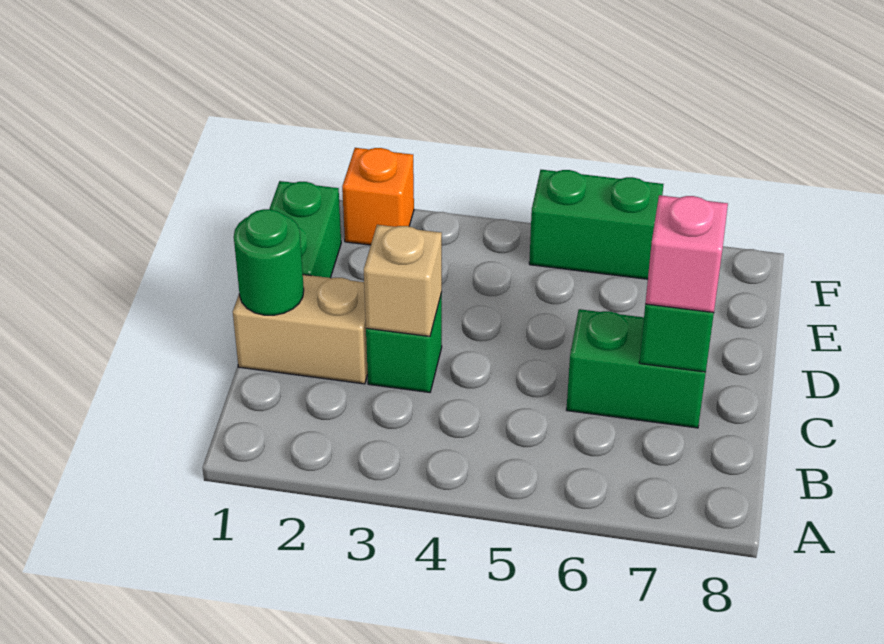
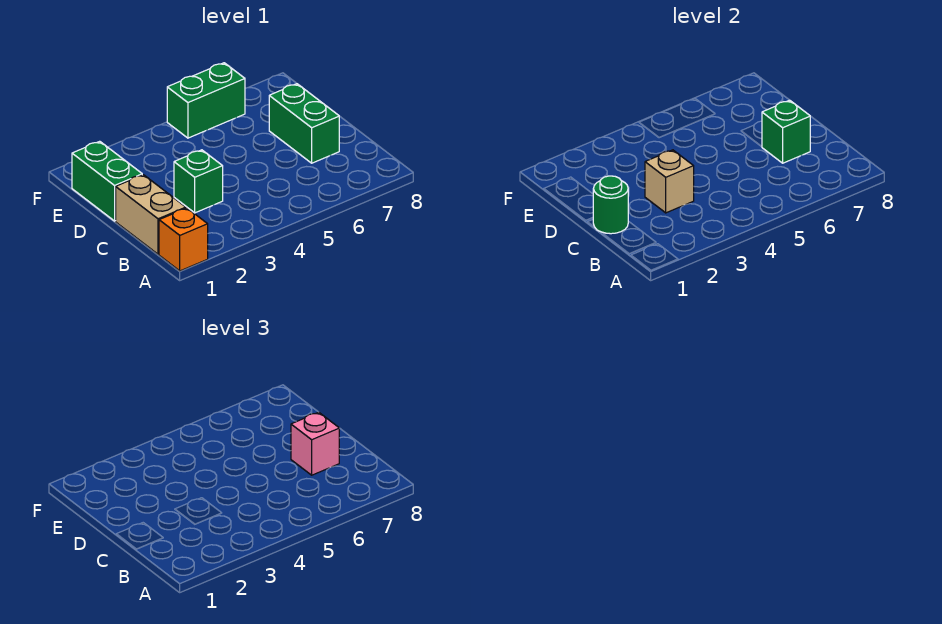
tan 1x2 brick [233,275,368,384] -> tan 1x2 brick turned to [116,175,186,254]
green 1x2 brick [566,309,706,428] -> green 1x2 brick turned to [269,84,339,163]
orange 1x1 brick [342,148,414,245] -> orange 1x1 brick moved to [159,208,208,271]

